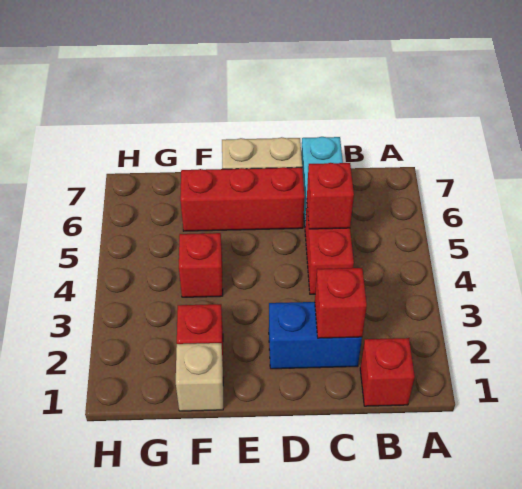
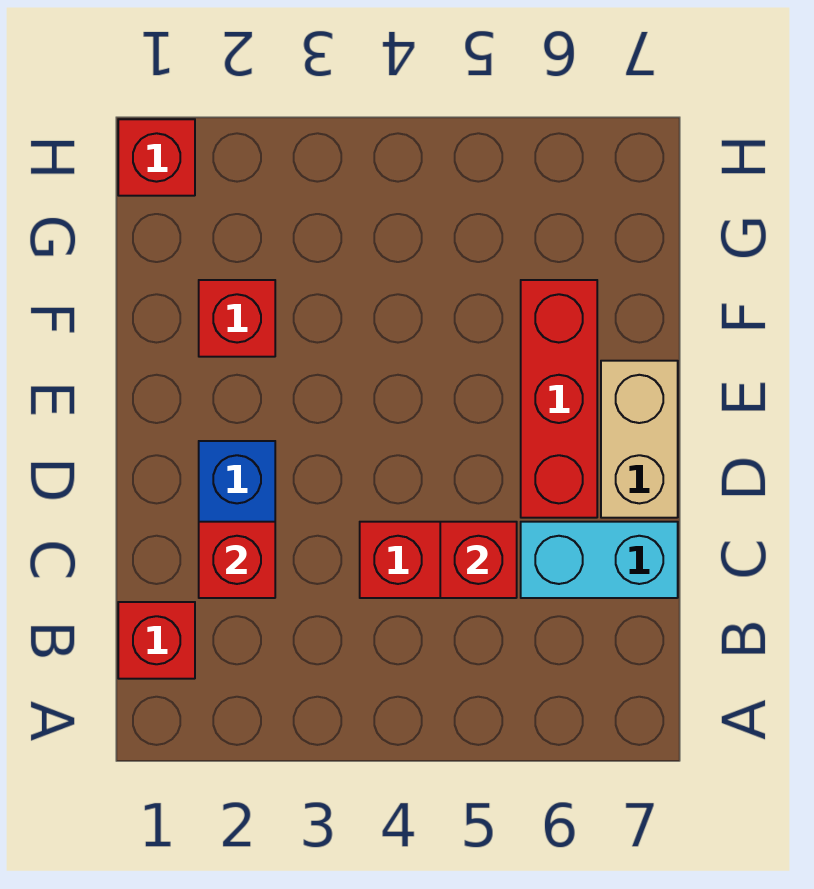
tan 1x1 brick [176,343,223,411] -> none
red 1x1 brick [179,233,223,297] -> red 1x1 brick moved to [118,119,195,196]

